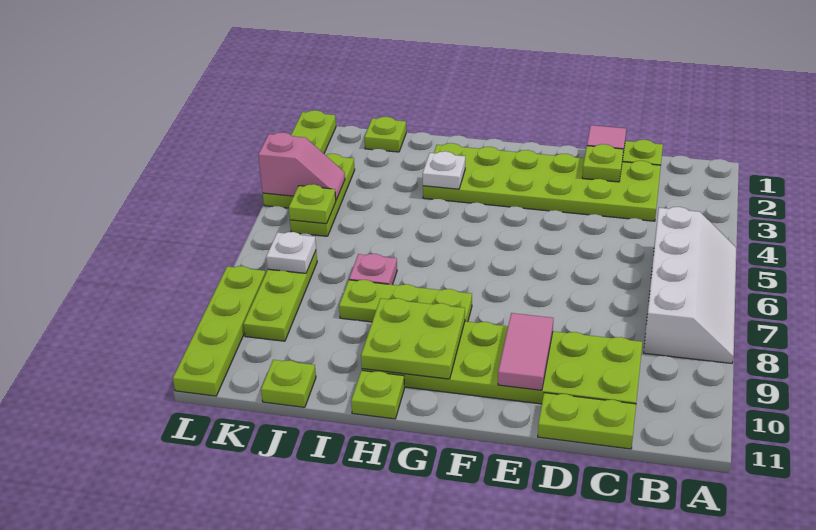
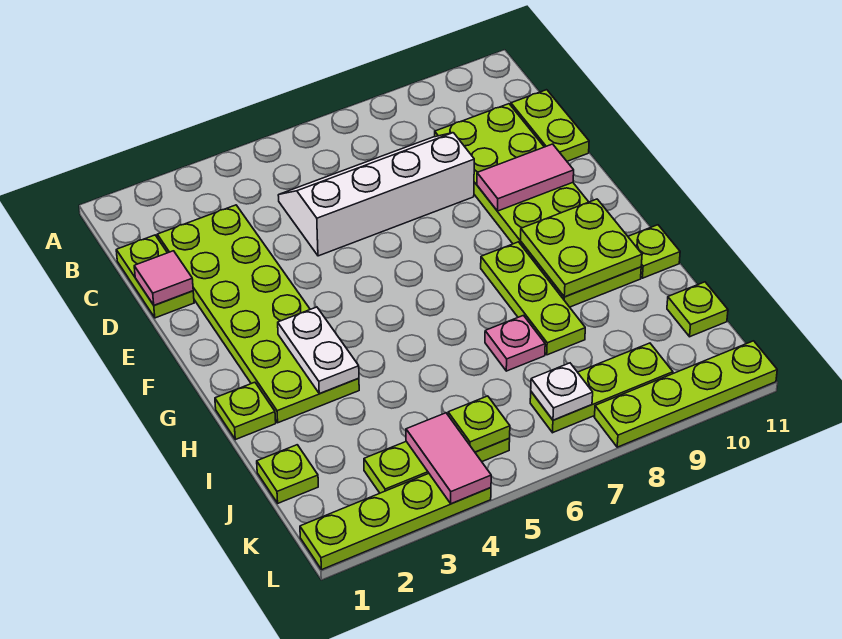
white 2x4 slope [644,207,736,363] -> white 2x4 slope moved to [278,133,474,256]
lime 1x1 plate [582,144,623,182] -> lime 1x1 plate moved to [215,382,276,440]
white 1x1 plate [423,151,465,189] -> white 1x2 plate [278,307,359,394]
pink 1x2 slope [258,132,345,200] -> pink 1x2 tile [406,413,491,504]

